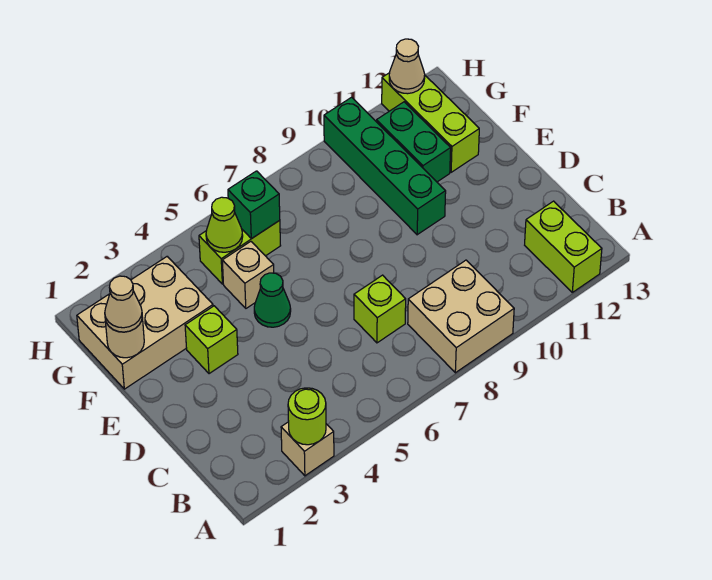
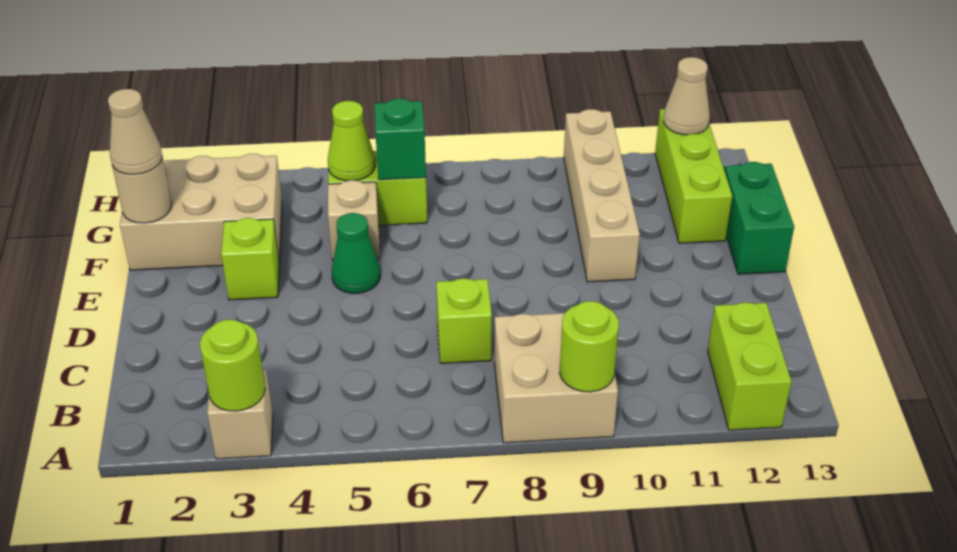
none -> lime 1x1 round brick [560,301,619,392]
green 1x4 brick [324,97,446,235] -> tan 1x4 brick [564,109,640,282]
green 1x2 brick [377,102,451,182] -> green 1x2 brick moved to [724,162,794,274]

